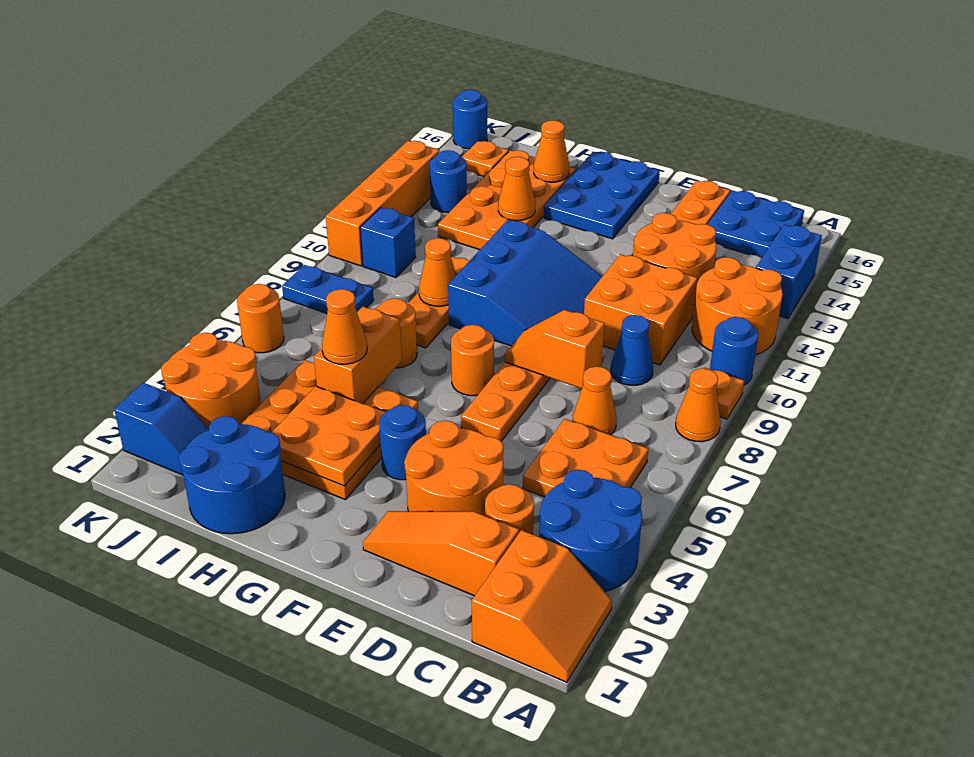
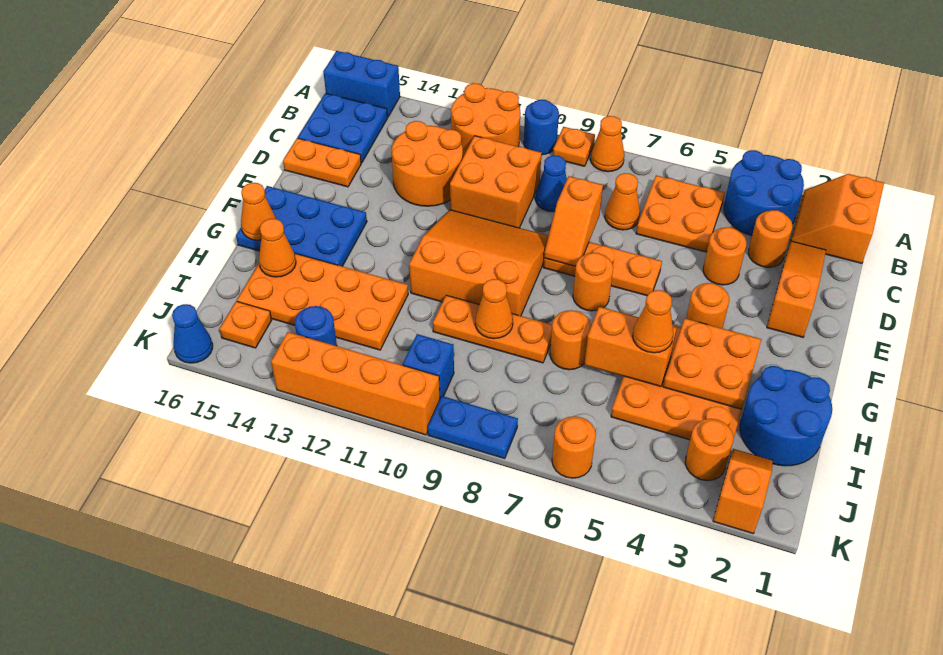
orange 2x2 slope [472,530,612,682] -> orange 2x2 slope turned to [791,174,884,263]
blue 1x2 brick [756,225,822,318] -> blue 1x2 brick moved to [323,51,400,117]
orange 1x3 slope [363,511,519,596] -> orange 1x3 slope turned to [767,241,826,337]
orange 2x2 round brick [404,421,503,516] -> orange 1x1 round brick [703,227,747,285]
blue 3x3 slope [448,220,602,346] -> orange 3x3 slope [409,210,549,316]
blue 1x1 round brick [379,405,426,480] -> orange 1x1 round brick [686,283,729,328]
orange 1x1 cone [498,157,535,221] -> orange 1x1 cone moved to [241,183,276,240]
blue 1x2 slope [114,383,209,475] -> orange 1x2 slope [713,449,773,534]
orange 2x2 round brick [161,333,261,429] -> orange 1x1 round brick [685,419,733,481]
blue 1x2 plate [282,265,374,313] -> blue 1x2 plate turned to [428,396,518,459]
blue 1x1 round brick [453,90,487,149] -> blue 1x1 cone [172,304,213,363]

